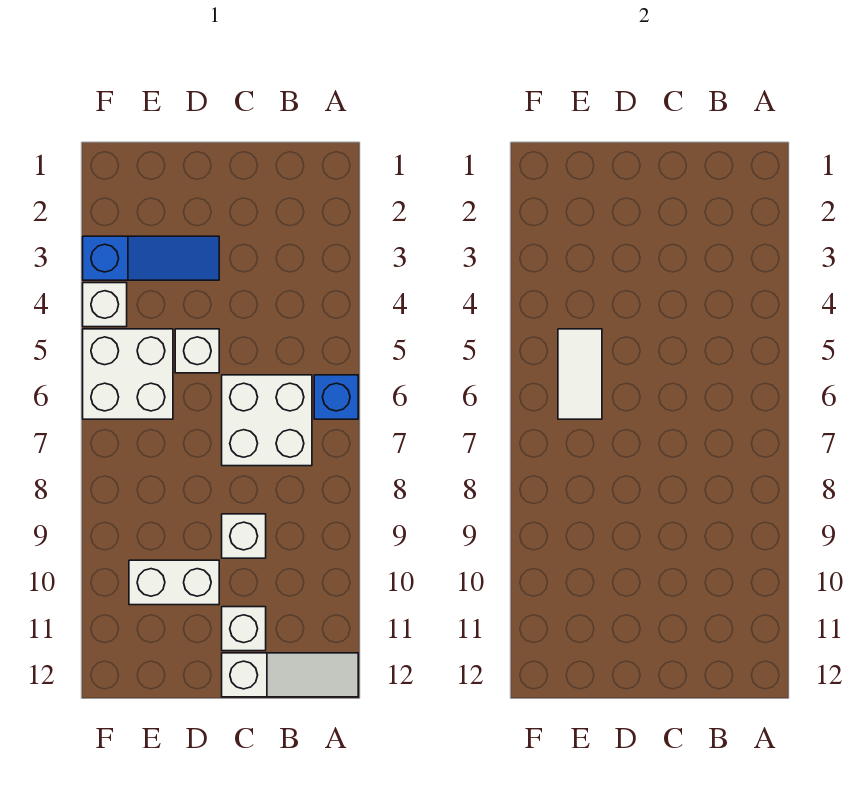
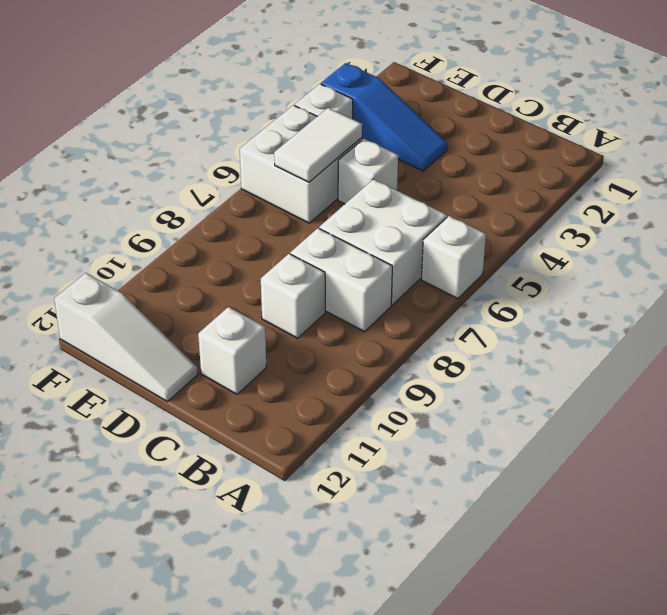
blue 1x1 brick [314,375,358,419] -> white 1x1 brick [421,216,486,299]
white 1x3 slope [222,653,358,697] -> white 1x3 slope moved to [54,273,198,402]
white 1x2 brick [129,560,219,605] -> white 1x2 brick moved to [290,228,392,332]

